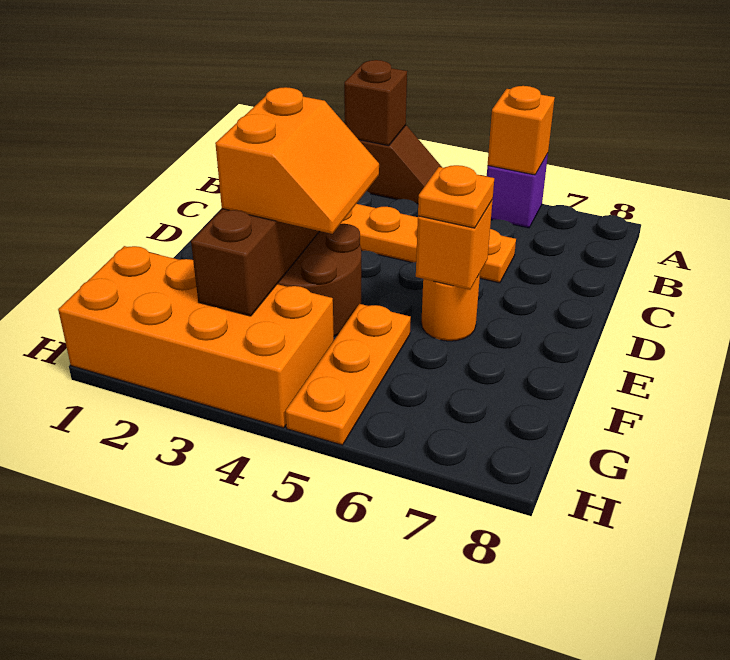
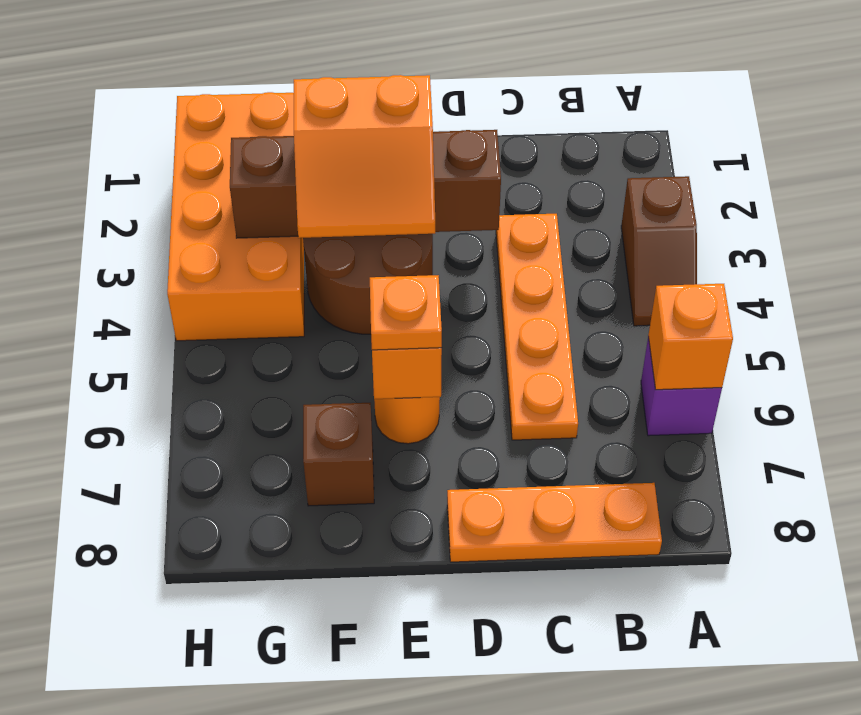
brown 1x1 brick [344,60,407,146] -> brown 1x1 brick moved to [303,403,374,506]
orange 1x3 plate [286,304,411,445] -> orange 1x3 plate moved to [447,483,662,562]

